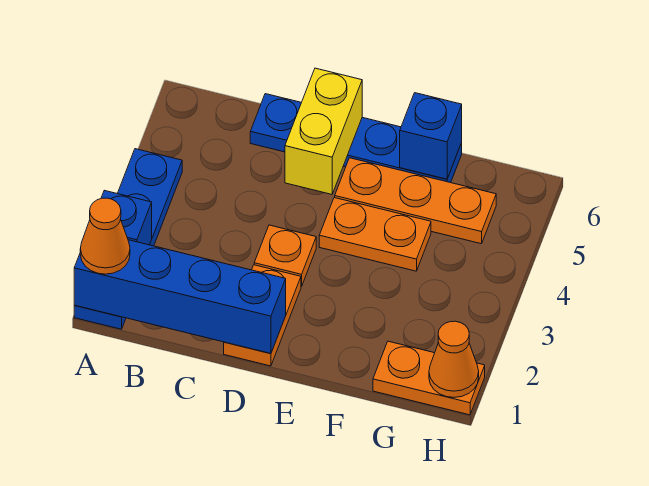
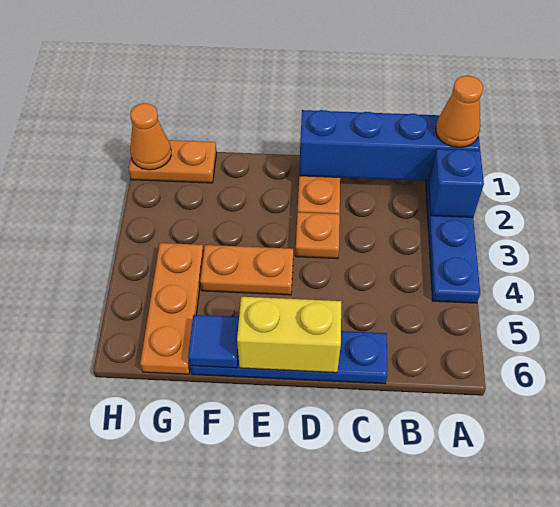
yellow 1x2 brick [285,68,362,194] -> yellow 1x2 brick turned to [237,297,341,373]
orange 1x3 plate [335,158,496,244] -> orange 1x3 plate turned to [140,243,204,374]
blue 1x1 brick [400,93,462,179] -> blue 1x1 tile [188,315,239,368]

